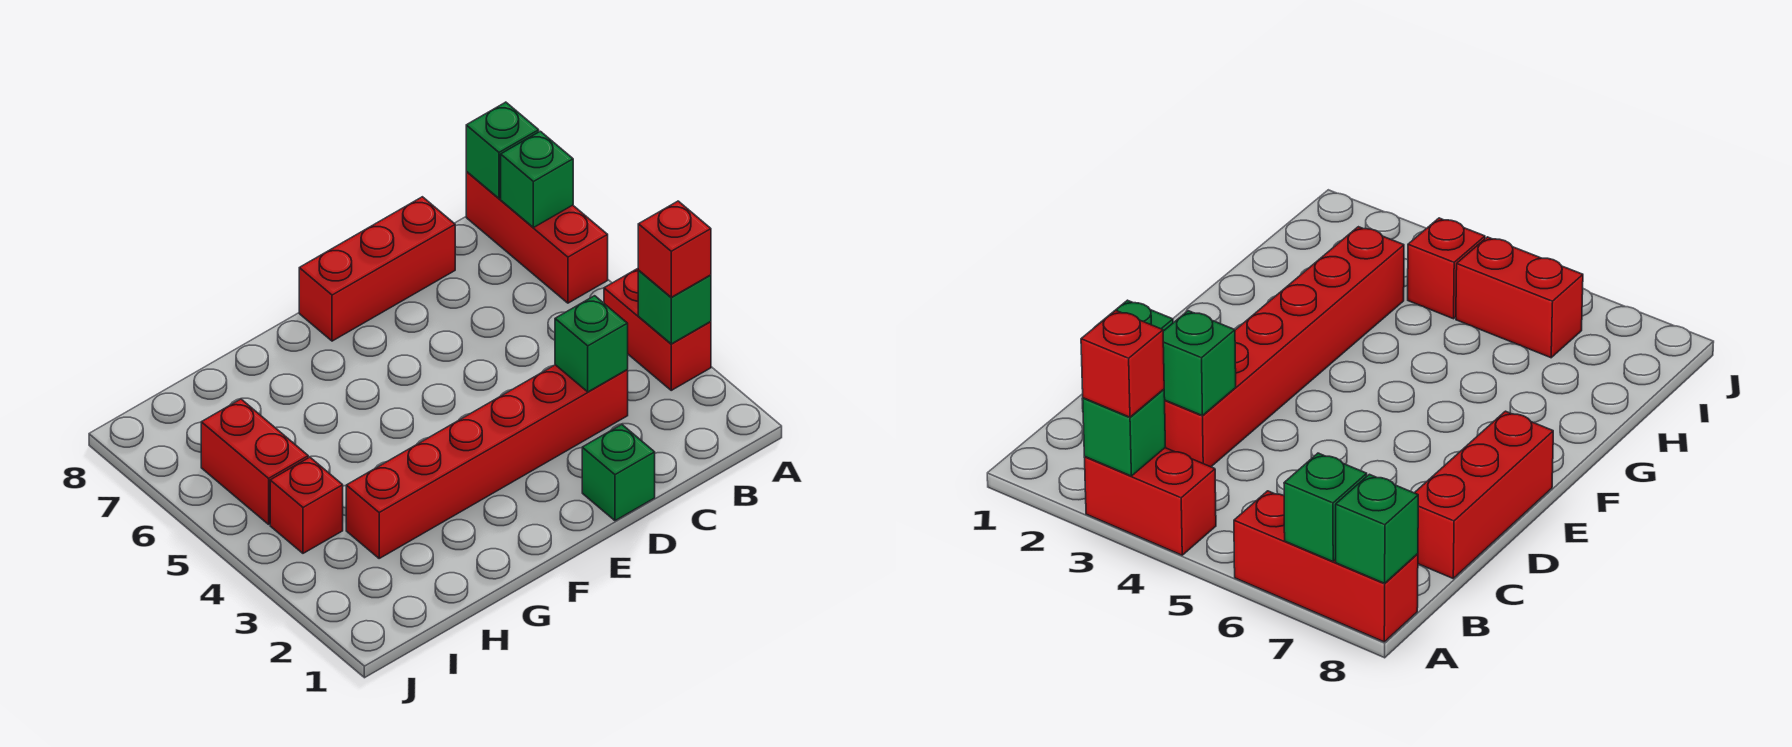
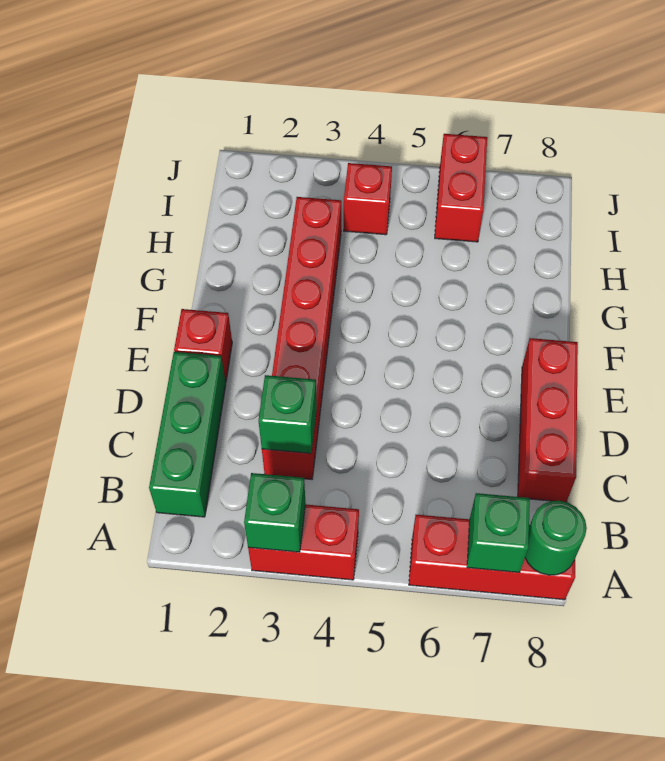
red 1x1 brick [638,201,711,297] -> red 1x1 brick moved to [174,309,232,382]
green 1x1 brick [466,102,539,198] -> green 1x1 round brick [525,501,587,575]
green 1x1 brick [582,425,655,521] -> green 1x3 brick [149,352,226,517]
red 1x2 brick [201,399,308,524] -> red 1x2 brick turned to [435,134,487,242]

